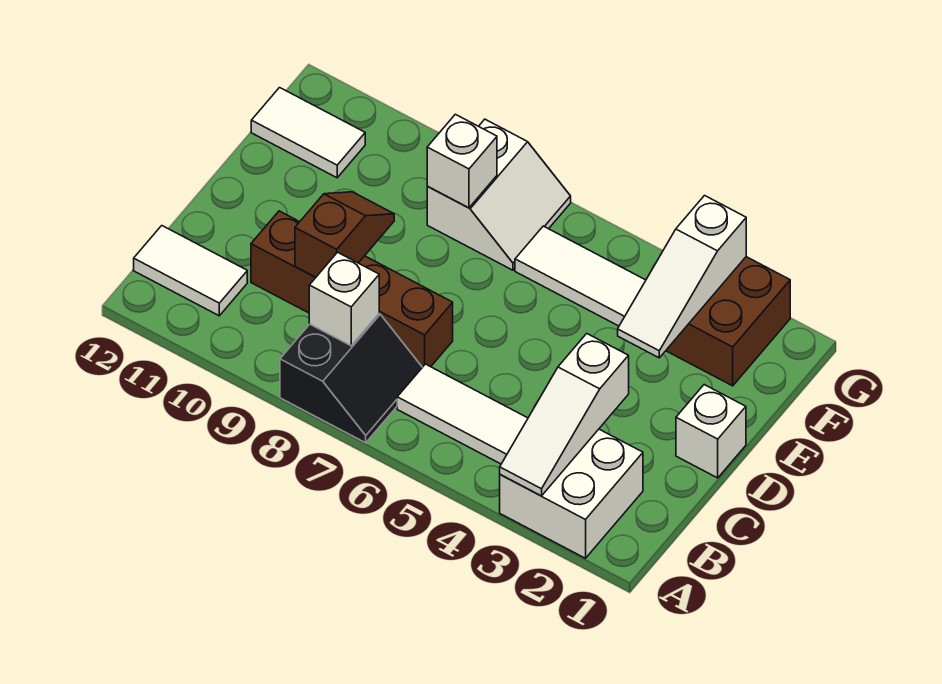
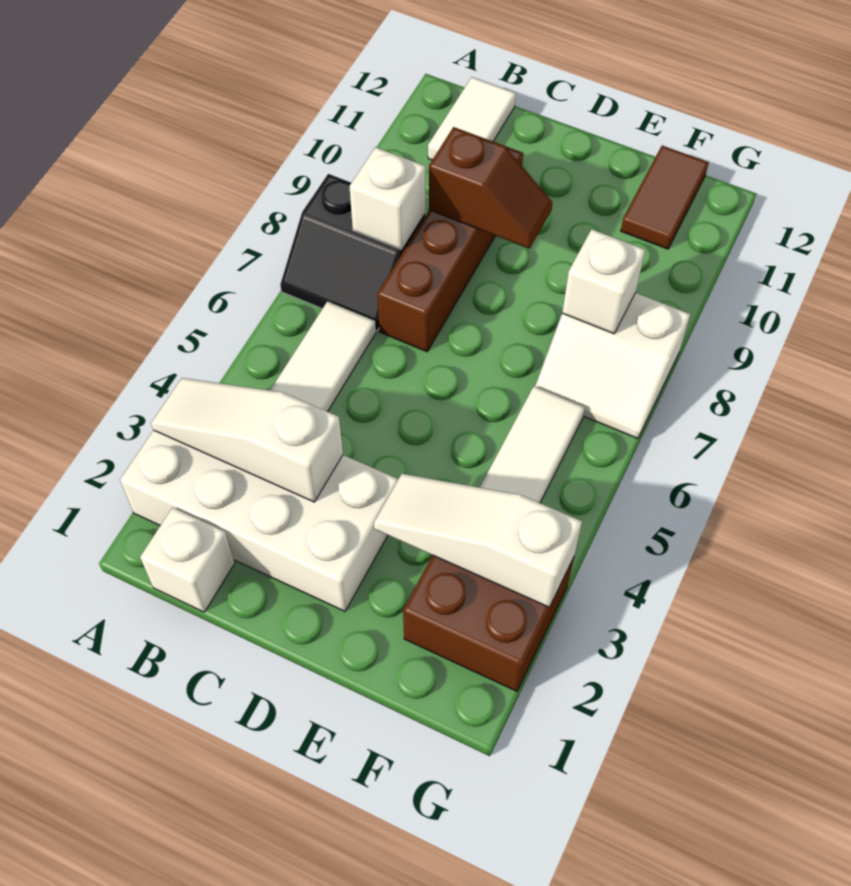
white 2x2 brick [500,429,643,558] -> white 2x4 brick [120,430,398,611]
white 1x1 brick [676,385,746,478] -> white 1x1 brick moved to [140,507,235,612]
white 1x2 tile [251,88,365,178] -> brown 1x2 tile [621,146,709,249]

